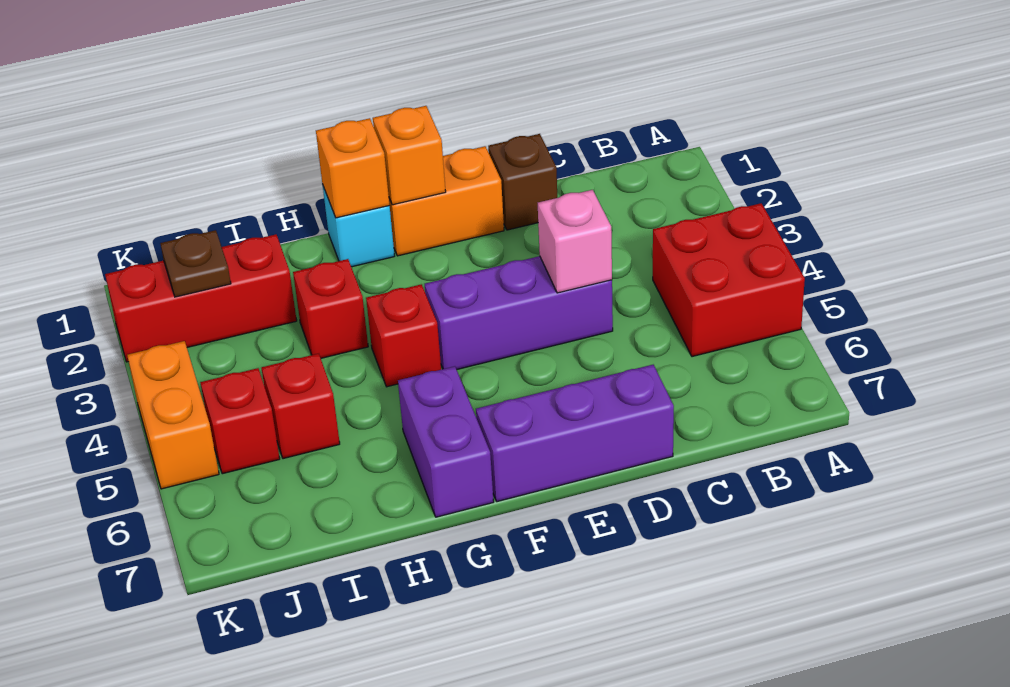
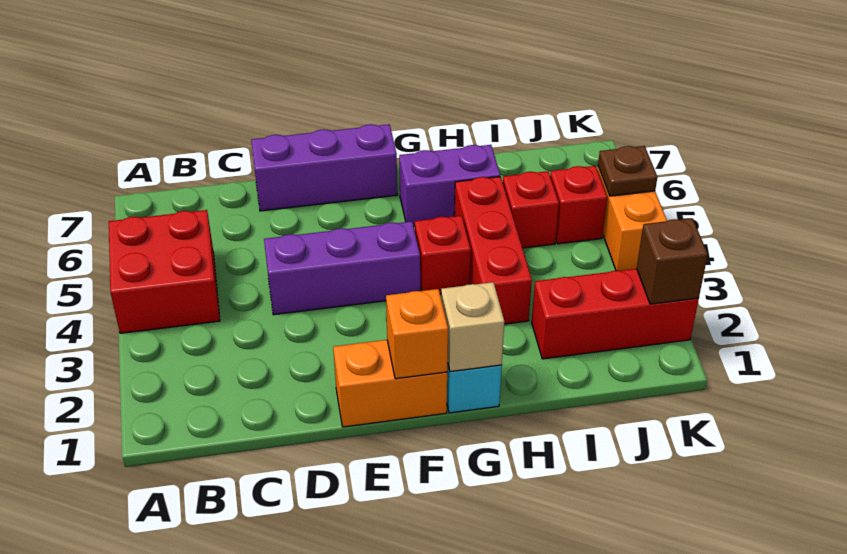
brown 1x1 brick [488,134,557,230] -> brown 1x1 brick moved to [637,218,708,304]
pink 1x1 brick [538,190,612,293] -> none
orange 1x1 brick [316,118,390,218] -> tan 1x1 brick [441,282,504,372]
purple 1x2 brick [398,366,494,517] -> purple 1x2 brick turned to [399,145,500,226]
red 1x1 brick [293,259,368,358] -> red 1x3 brick [454,177,532,324]
brown 1x1 plate [160,230,231,297] -> brown 1x1 plate moved to [598,146,657,196]

